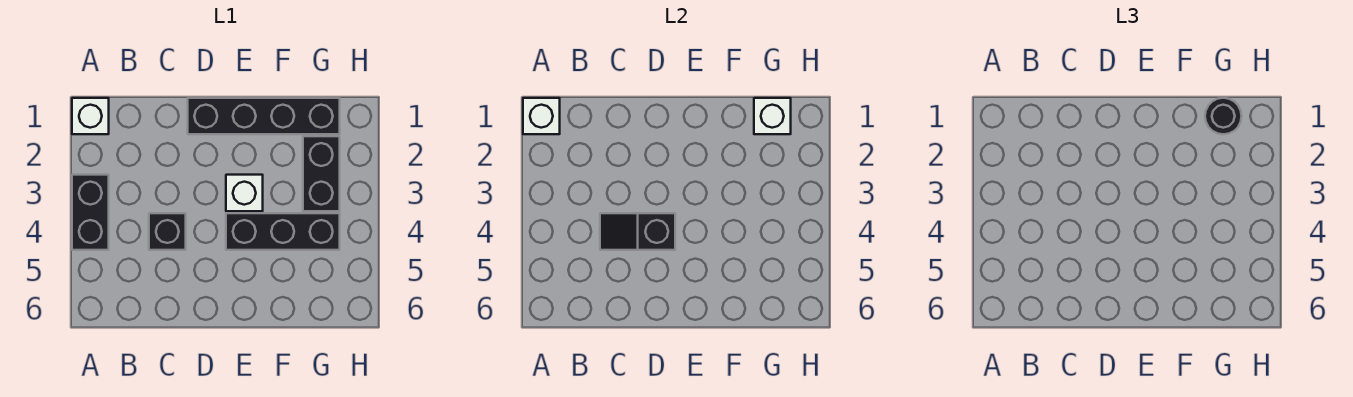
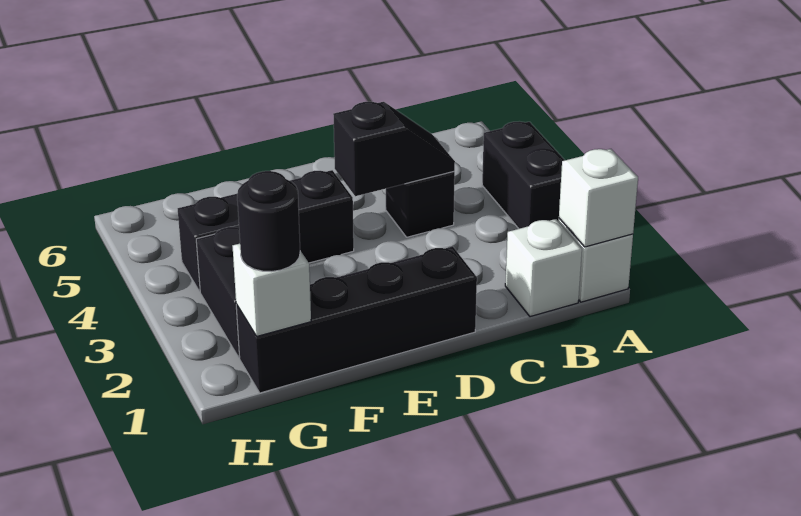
white 1x1 brick [226,175,263,211] -> white 1x1 brick moved to [505,219,582,317]

